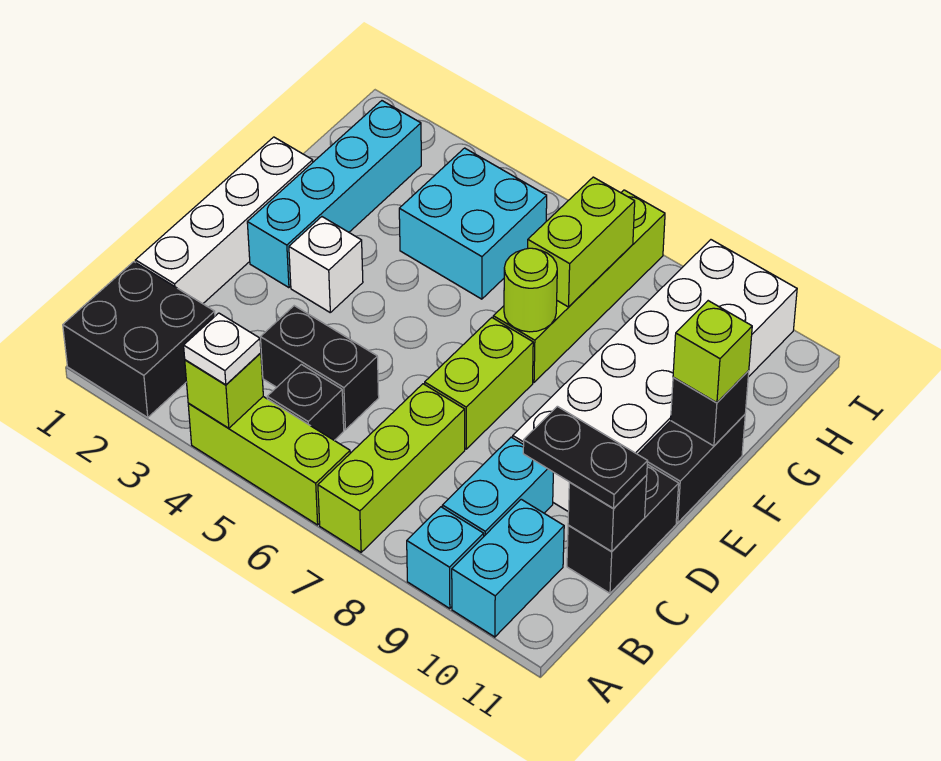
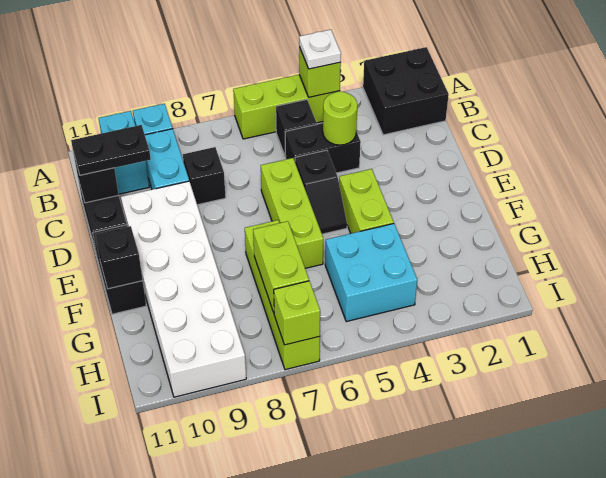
lime 1x3 brick [318,384,465,552] -> lime 1x3 brick moved to [261,158,323,268]
white 1x4 brick [135,137,313,304] -> none
none -> black 1x1 brick [183,147,226,205]
none -> black 1x2 slope [295,150,347,234]
lime 1x2 brick [425,318,533,449] -> lime 1x2 brick moved to [339,169,394,233]
cyan 1x4 brick [247,101,421,288] -> none
white 1x1 brick [289,217,363,312] -> none
lime 1x1 round brick [504,248,557,332] -> lime 1x1 round brick moved to [323,91,357,145]
lime 1x1 brick [673,301,752,403] -> lime 1x1 brick moved to [274,281,320,345]

